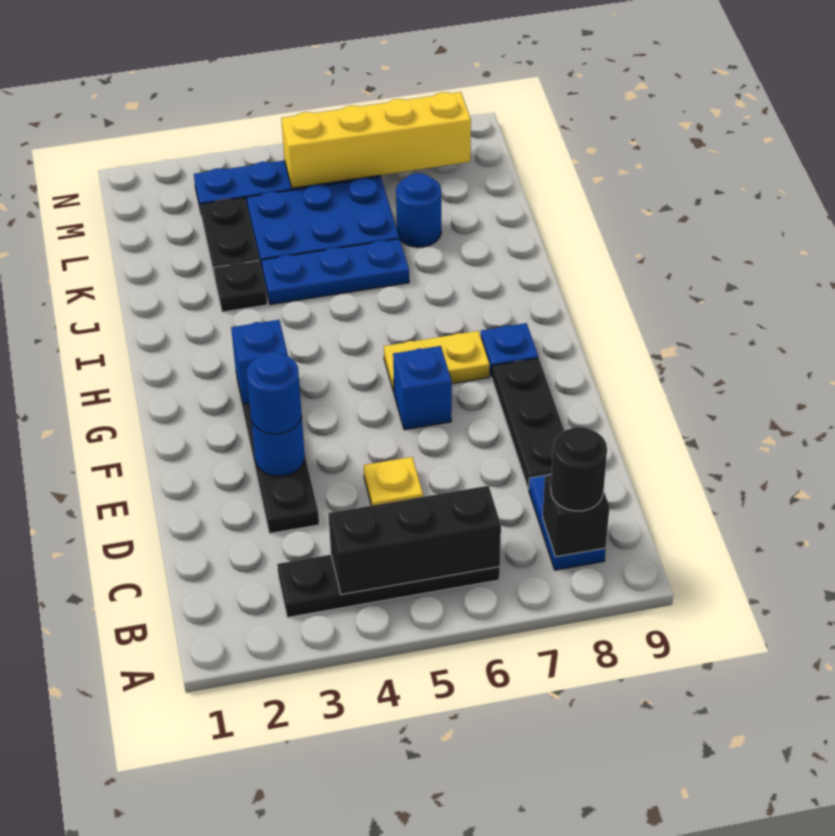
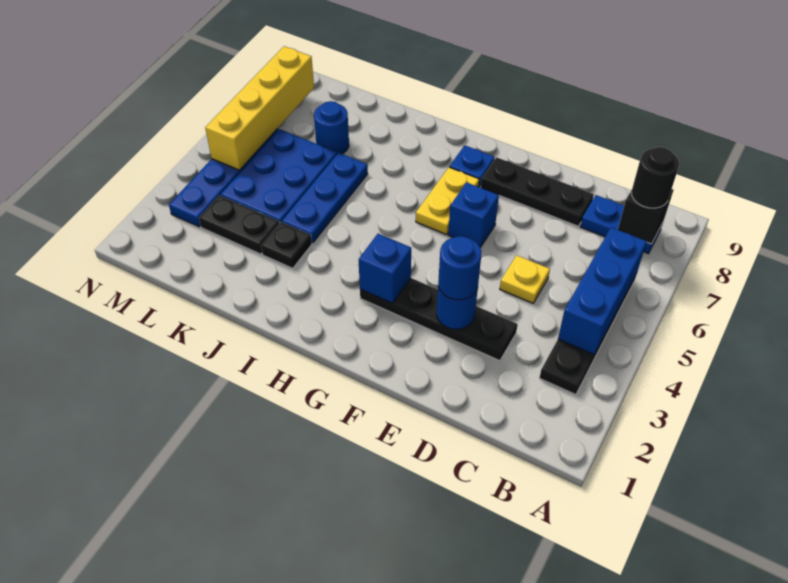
black 1x3 brick [328,486,501,594] -> blue 1x3 brick [558,227,647,354]

